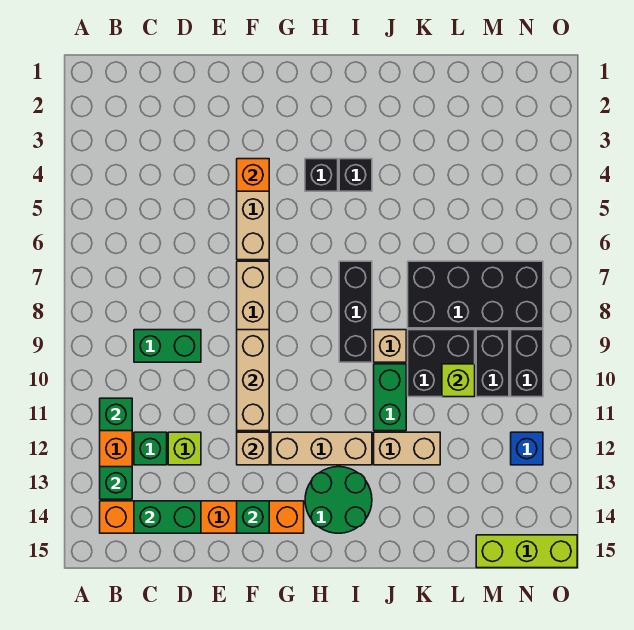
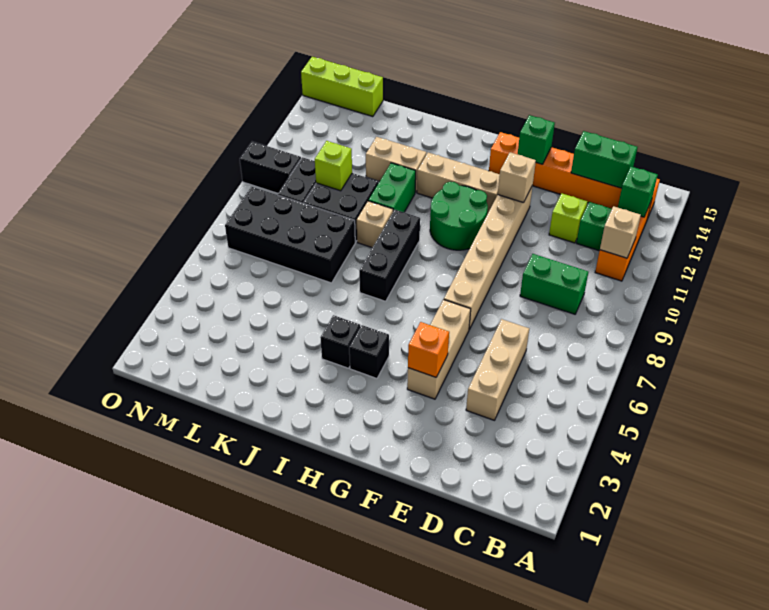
green 1x1 brick [100,398,132,431] -> tan 1x1 brick [600,206,641,258]
tan 1x3 brick [237,330,269,431] -> tan 1x3 brick moved to [466,319,529,420]
green 2x2 round brick [305,467,372,533] -> green 2x2 round brick moved to [430,182,488,250]
black 1x2 brick [511,330,543,397] -> black 1x2 brick turned to [240,142,301,193]
blue 1x1 brick [511,432,543,465] -> none

